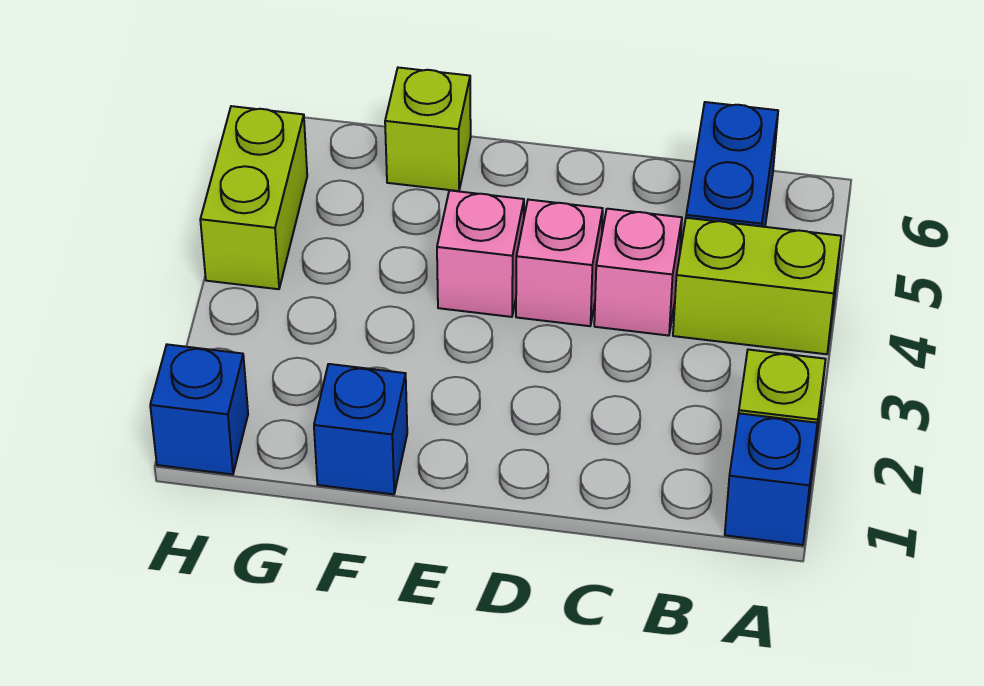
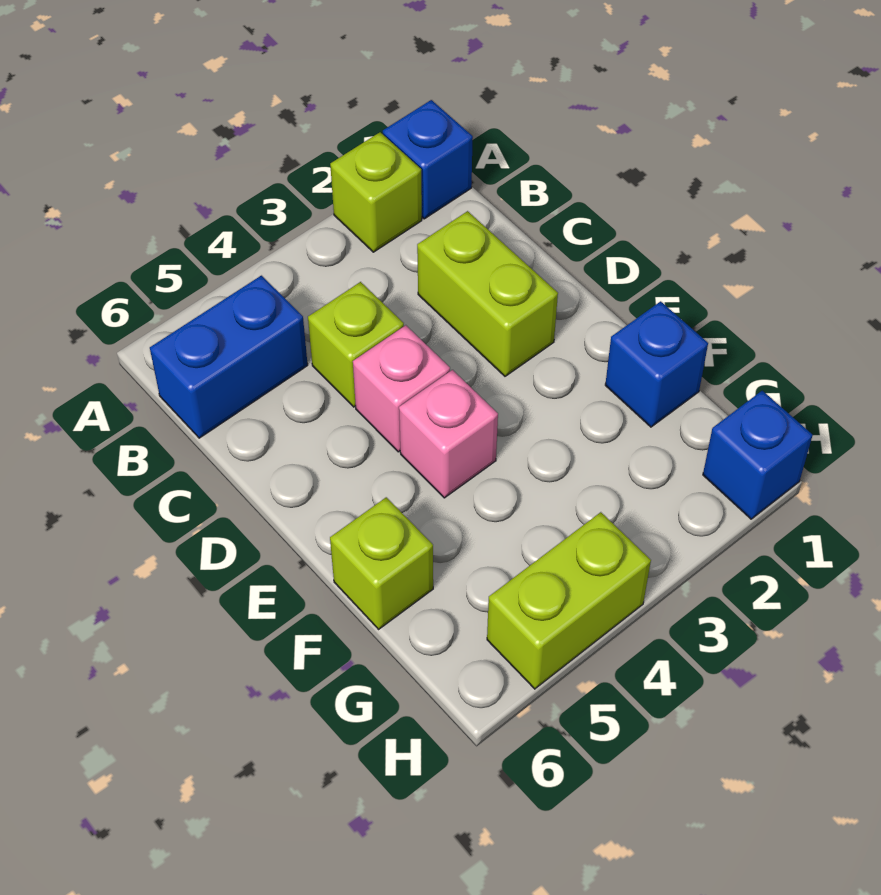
lime 1x2 brick [673,218,841,354] -> lime 1x2 brick moved to [417,211,558,376]
pink 1x1 brick [594,209,682,336] -> lime 1x1 brick [308,282,404,407]

